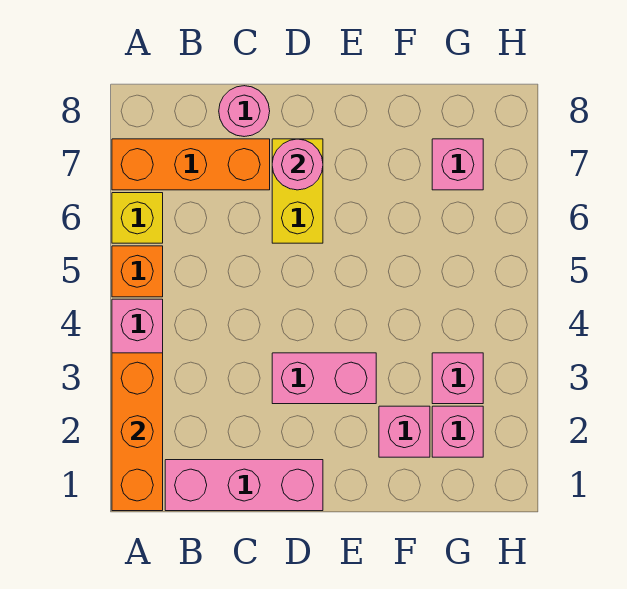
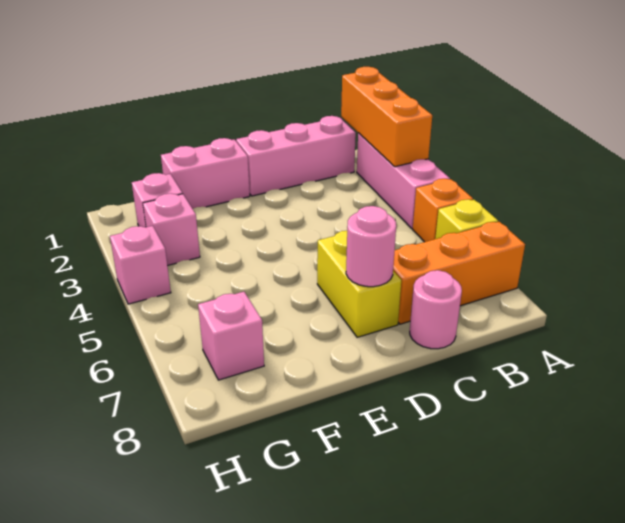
pink 1x2 brick [272,353,376,404] -> pink 1x2 brick moved to [161,138,250,209]
pink 1x1 brick [379,406,430,457] -> pink 1x1 brick moved to [110,226,171,304]

